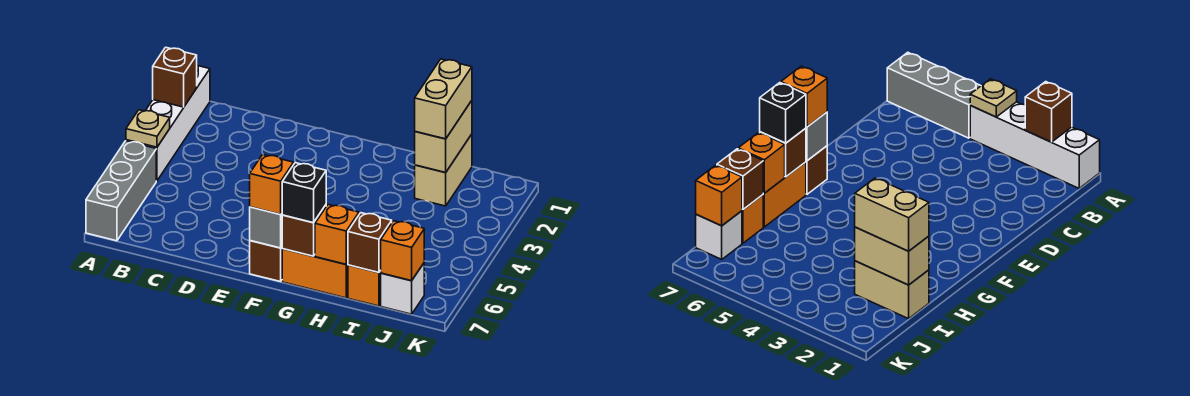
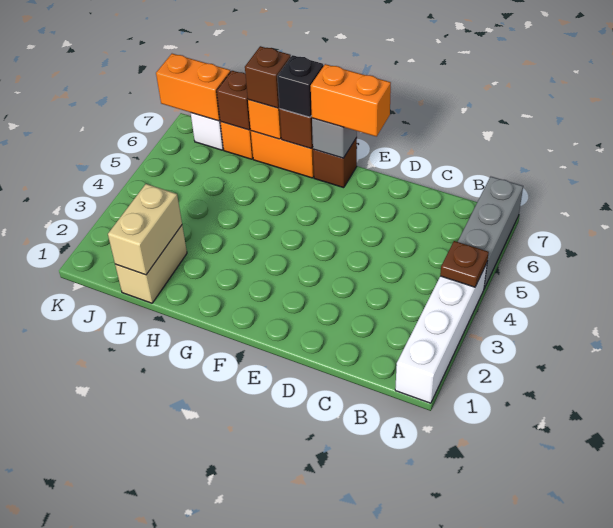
brown 1x1 brick [153,47,197,107] -> brown 1x1 brick moved to [245,46,291,108]
tan 1x1 plate [126,110,170,147] -> brown 1x1 plate [440,241,489,287]
orange 1x1 brick [250,155,293,214] -> orange 1x2 brick [311,64,391,137]
tan 1x2 brick [415,59,472,139] -> none
orange 1x1 brick [381,221,424,281] -> orange 1x2 brick [156,54,231,121]

